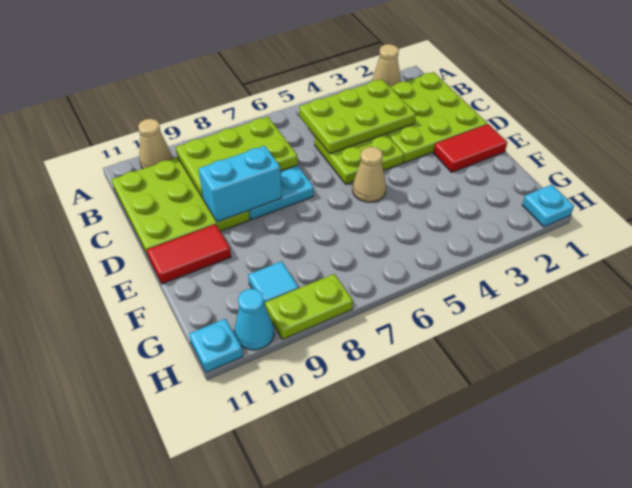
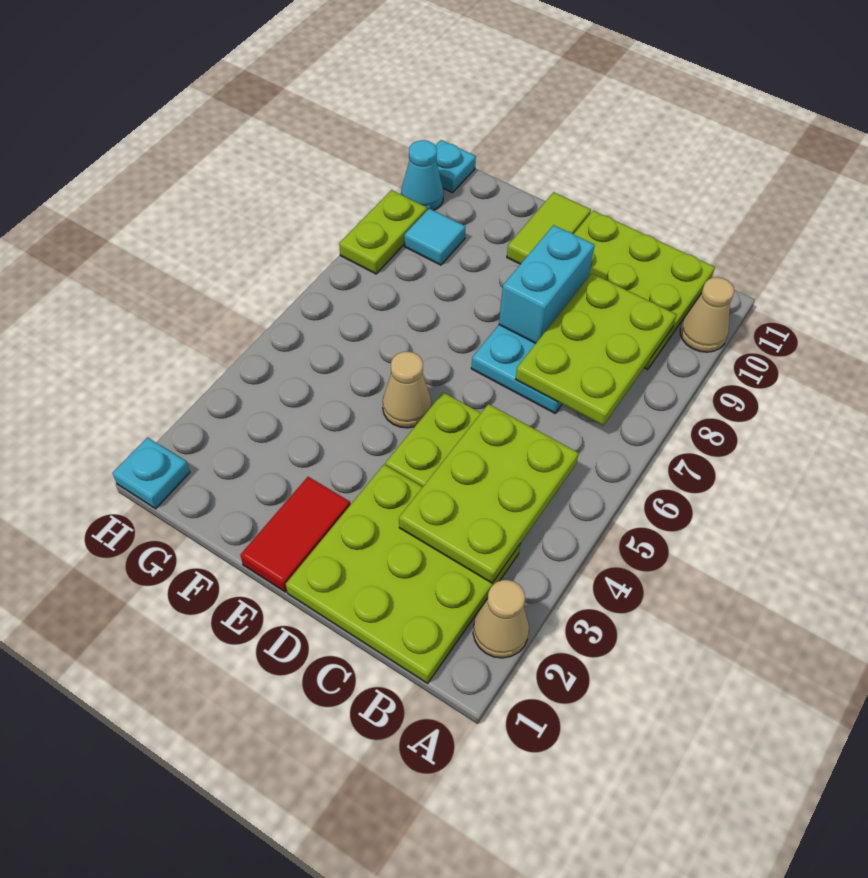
red 1x2 tile [147,224,231,284] -> lime 1x2 tile [507,192,591,264]

